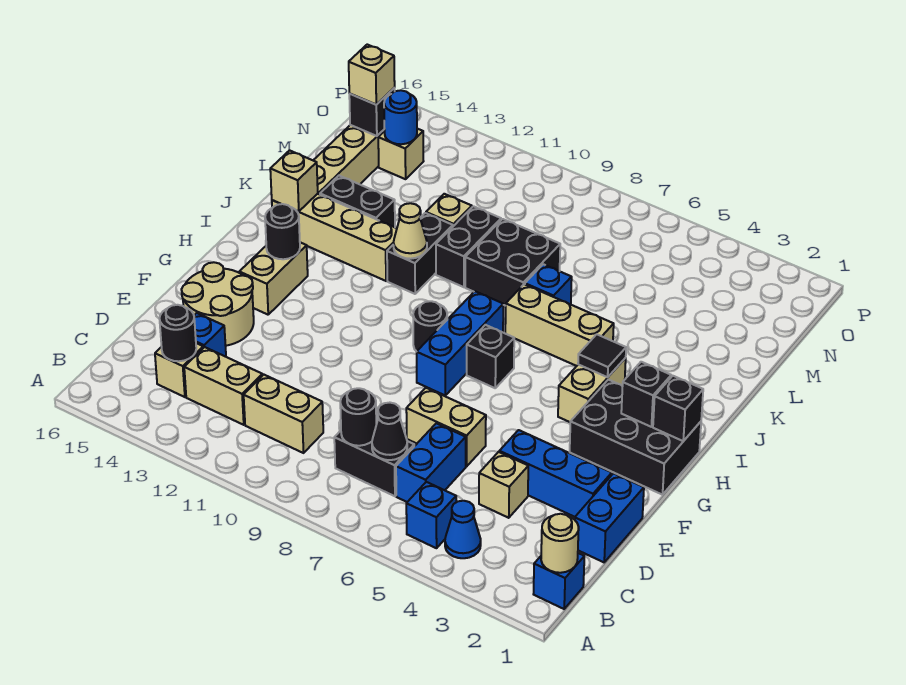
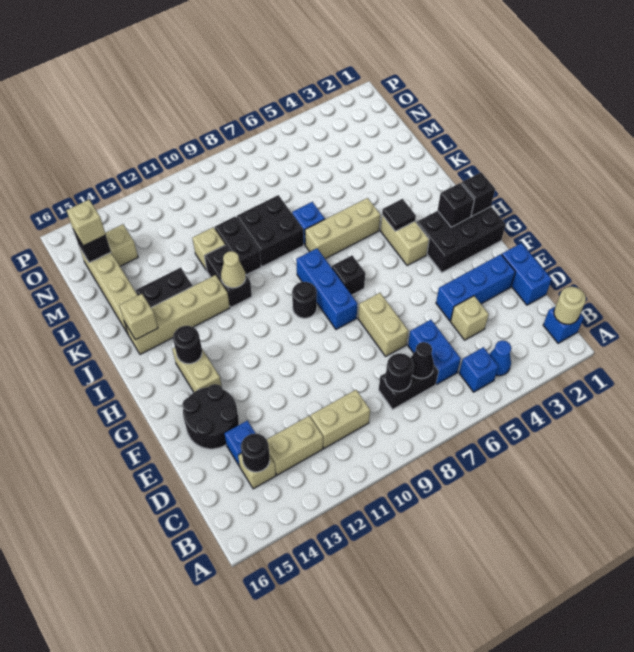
tan 1x2 brick [406,388,486,467] -> tan 1x2 brick turned to [358,293,408,356]
tan 2x2 round brick [181,262,254,346] -> black 2x2 round brick [182,384,239,449]
blue 1x1 round brick [384,90,417,144] -> none

